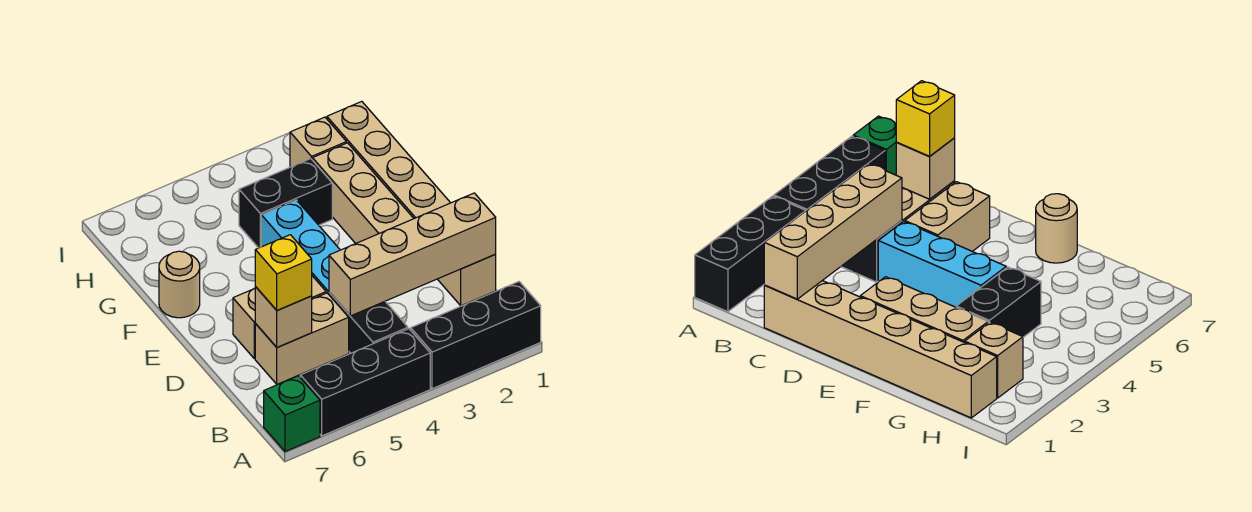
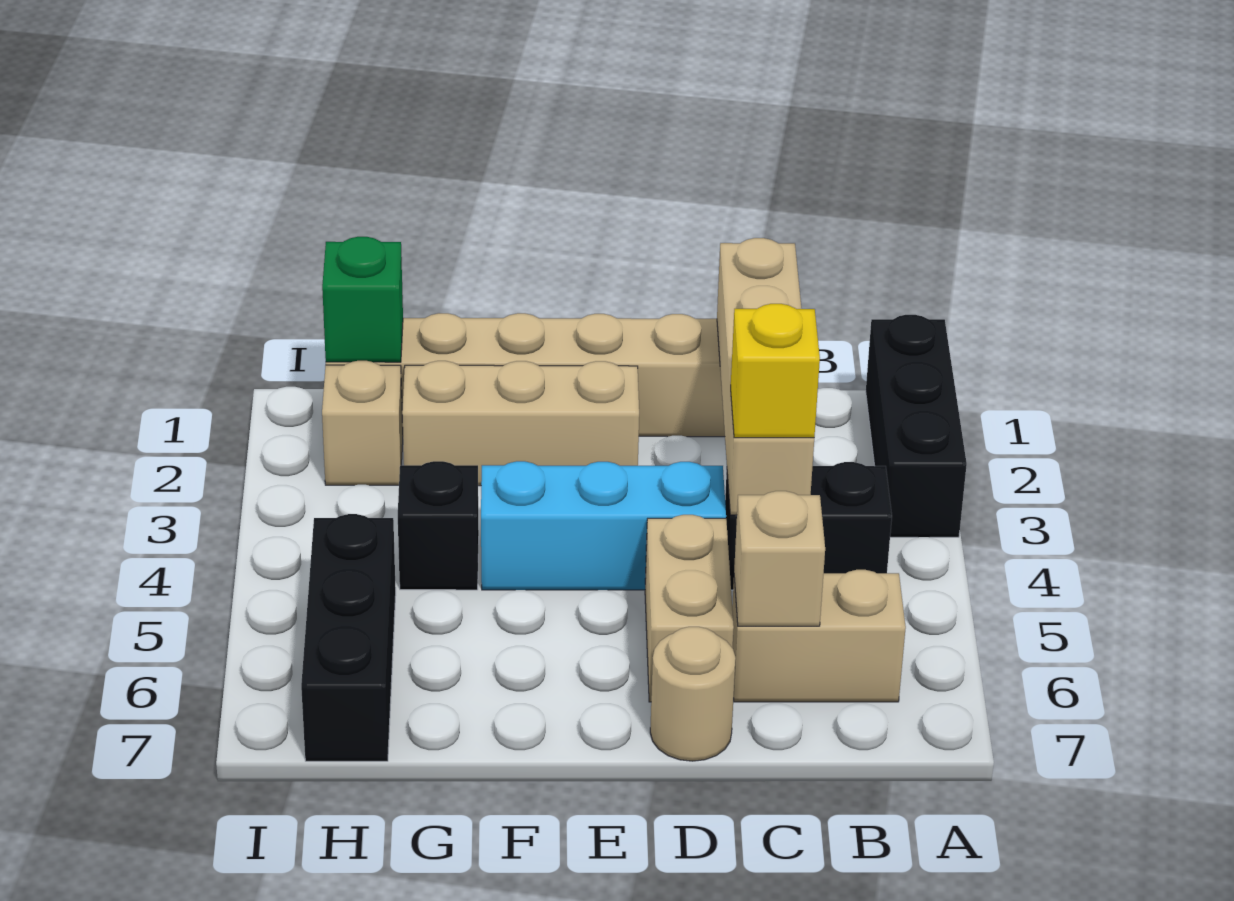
black 1x3 brick [300,329,430,436] -> black 1x3 brick moved to [301,514,396,761]
green 1x1 brick [264,376,320,452] -> green 1x1 brick moved to [322,237,403,362]
tan 1x2 brick [255,293,349,384] -> tan 1x2 brick turned to [732,570,906,702]
yellow 1x1 brick [255,235,312,310] -> yellow 1x1 brick moved to [731,304,820,438]
tan 1x1 round brick [159,251,200,318] -> tan 1x1 round brick moved to [650,627,736,761]
black 1x2 brick [239,159,332,248] -> black 1x1 brick [398,461,479,590]

